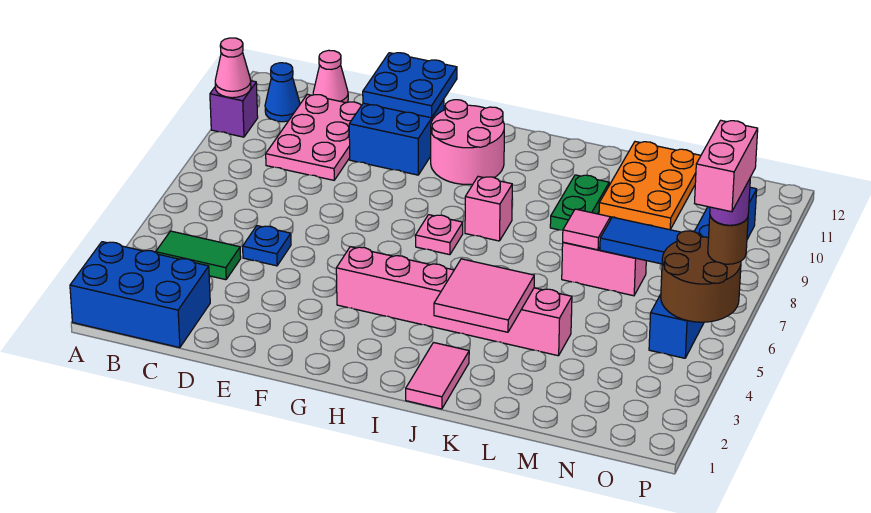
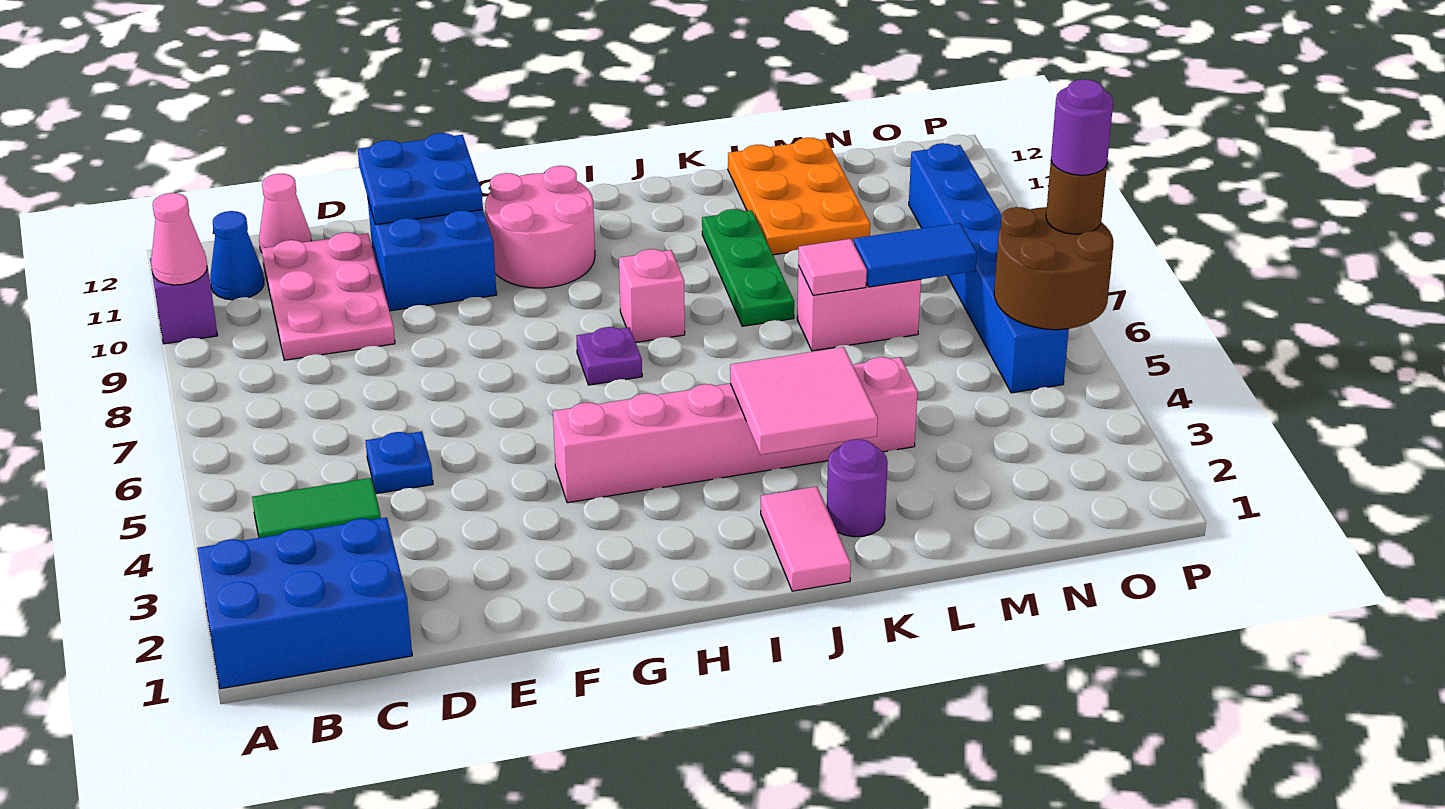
pink 1x1 plate [415,215,463,255] -> purple 1x1 plate [576,327,642,385]
none -> purple 1x1 round brick [827,439,888,537]
green 1x2 plate [550,175,609,230] -> green 1x3 plate [702,209,794,326]
pink 1x2 brick [695,120,758,212] -> none

